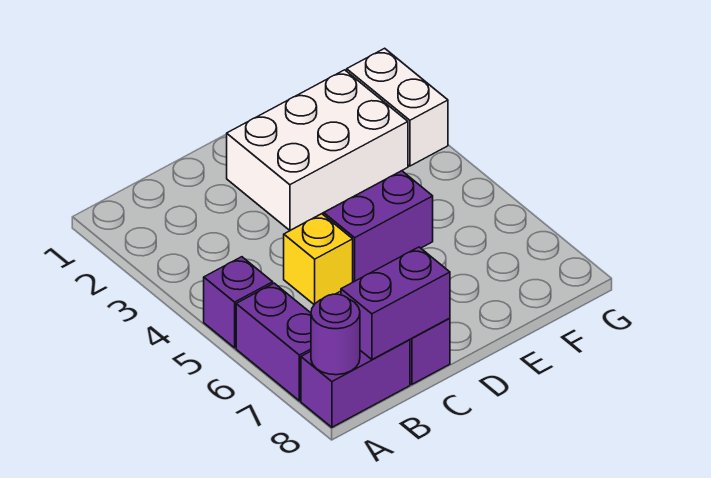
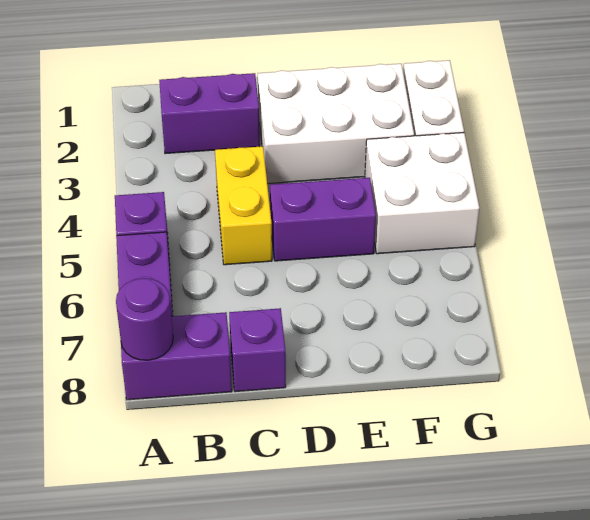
purple 1x2 brick [341,247,450,360] -> purple 1x2 brick moved to [159,73,260,154]
yellow 1x1 brick [284,214,353,304] -> yellow 1x2 brick [215,146,272,265]
none -> white 2x2 brick [365,133,479,254]

